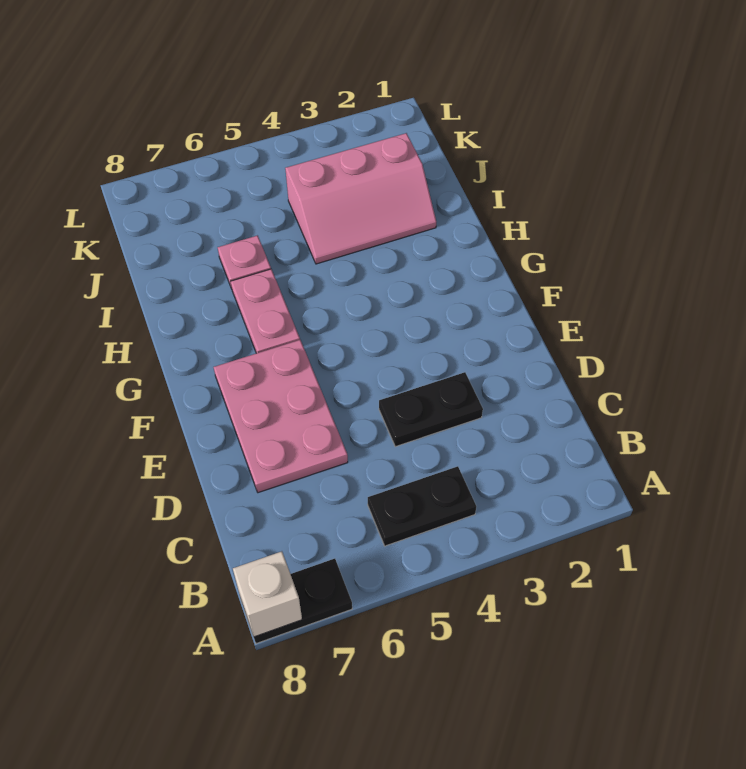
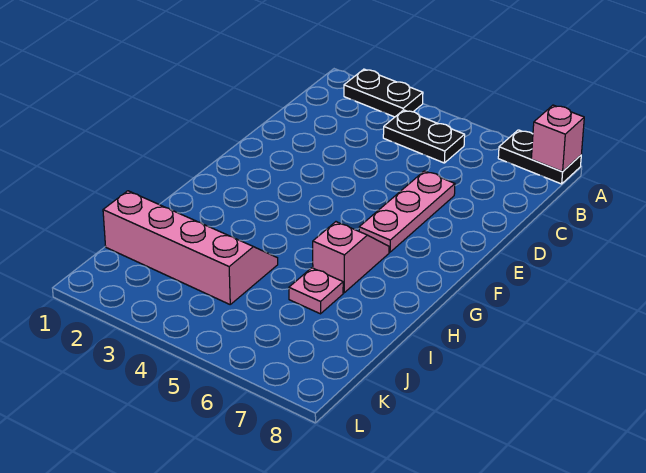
white 1x1 brick [233,551,302,637] -> pink 1x1 brick [531,105,584,172]
black 1x2 plate [379,372,483,447] -> black 1x2 plate moved to [344,69,423,117]
pink 2x3 plate [214,340,348,493] -> pink 1x3 plate [359,171,455,252]
pink 1x2 plate [231,269,300,353] -> pink 1x2 slope [313,222,389,293]
pink 2x3 slope [285,133,436,264] -> pink 2x4 slope [103,191,278,304]

